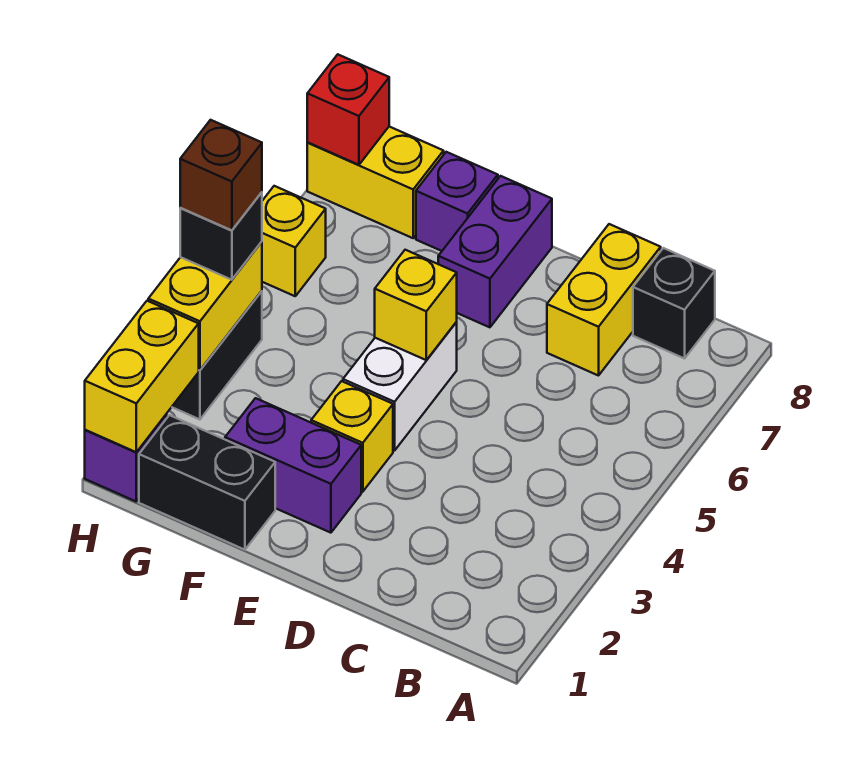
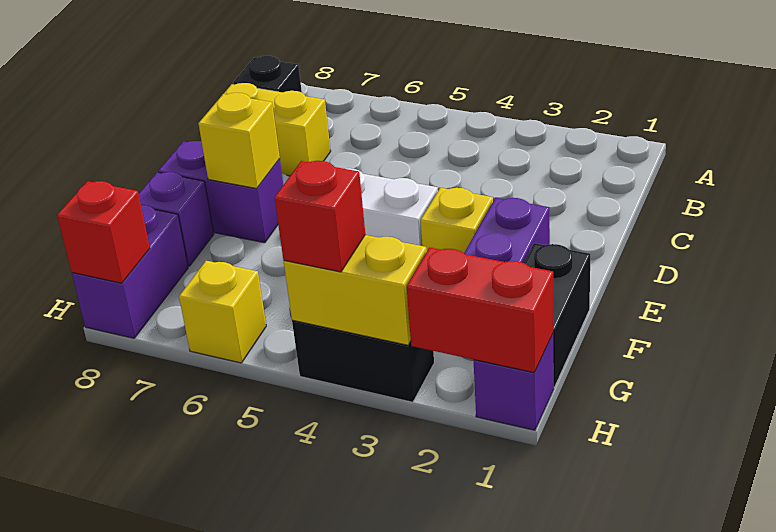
yellow 1x1 brick [375,250,457,360] -> yellow 1x1 brick moved to [198,93,280,189]
yellow 1x2 brick [307,127,444,238] -> purple 1x2 brick [72,205,188,338]
yellow 1x2 brick [85,301,199,452] -> red 1x2 brick [407,247,554,373]
black 1x1 brick [180,192,262,280] -> red 1x1 brick [275,161,365,272]
brown 1x1 brick [180,120,262,230] -> none

